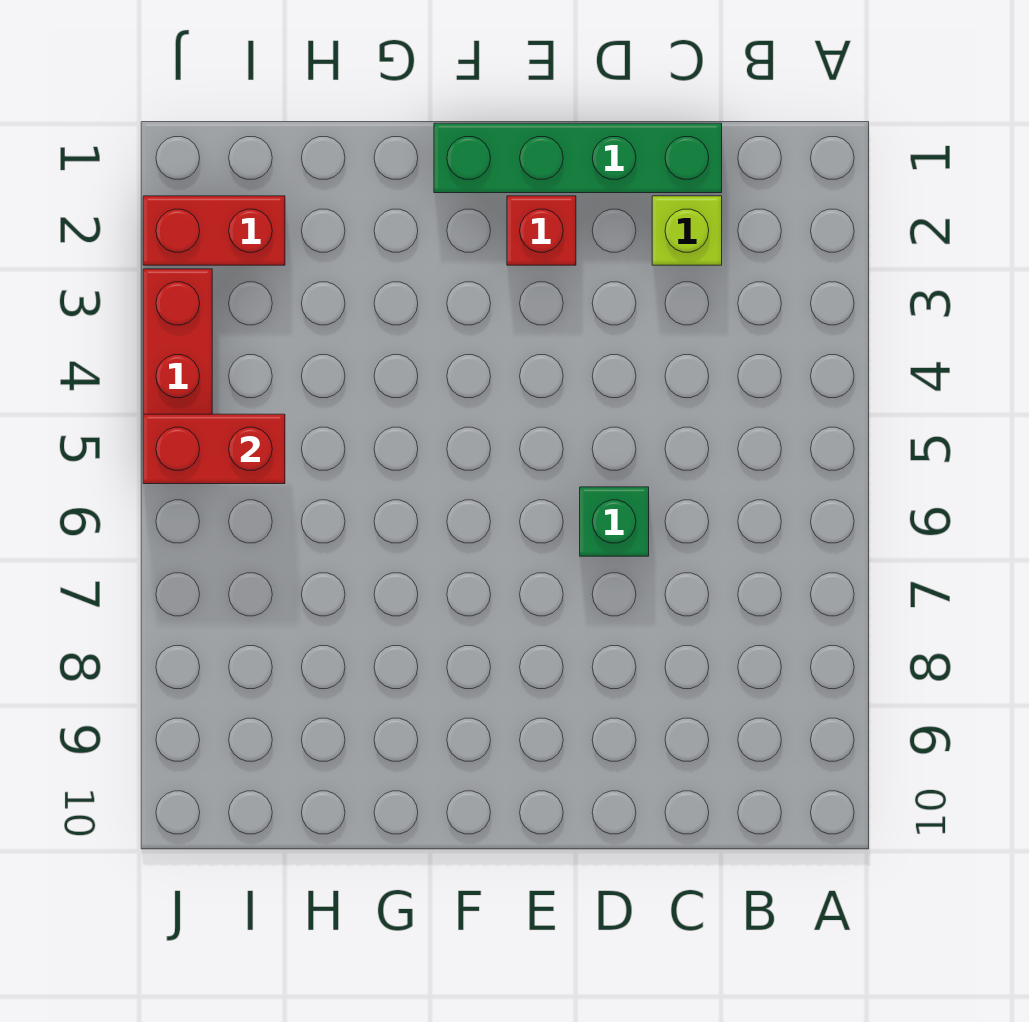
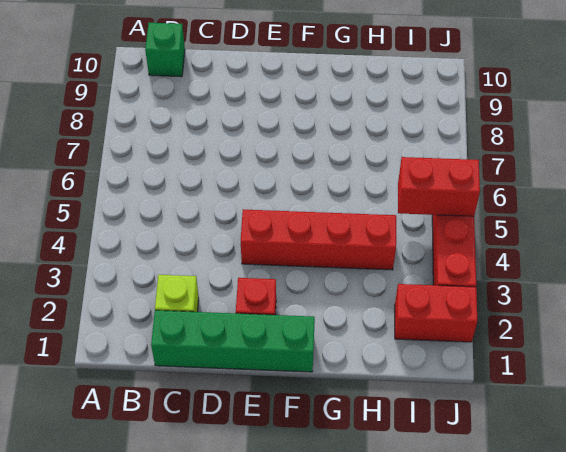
green 1x1 brick [580,487,649,556] -> green 1x1 brick moved to [145,23,185,77]
none -> red 1x4 brick [241,209,396,270]

